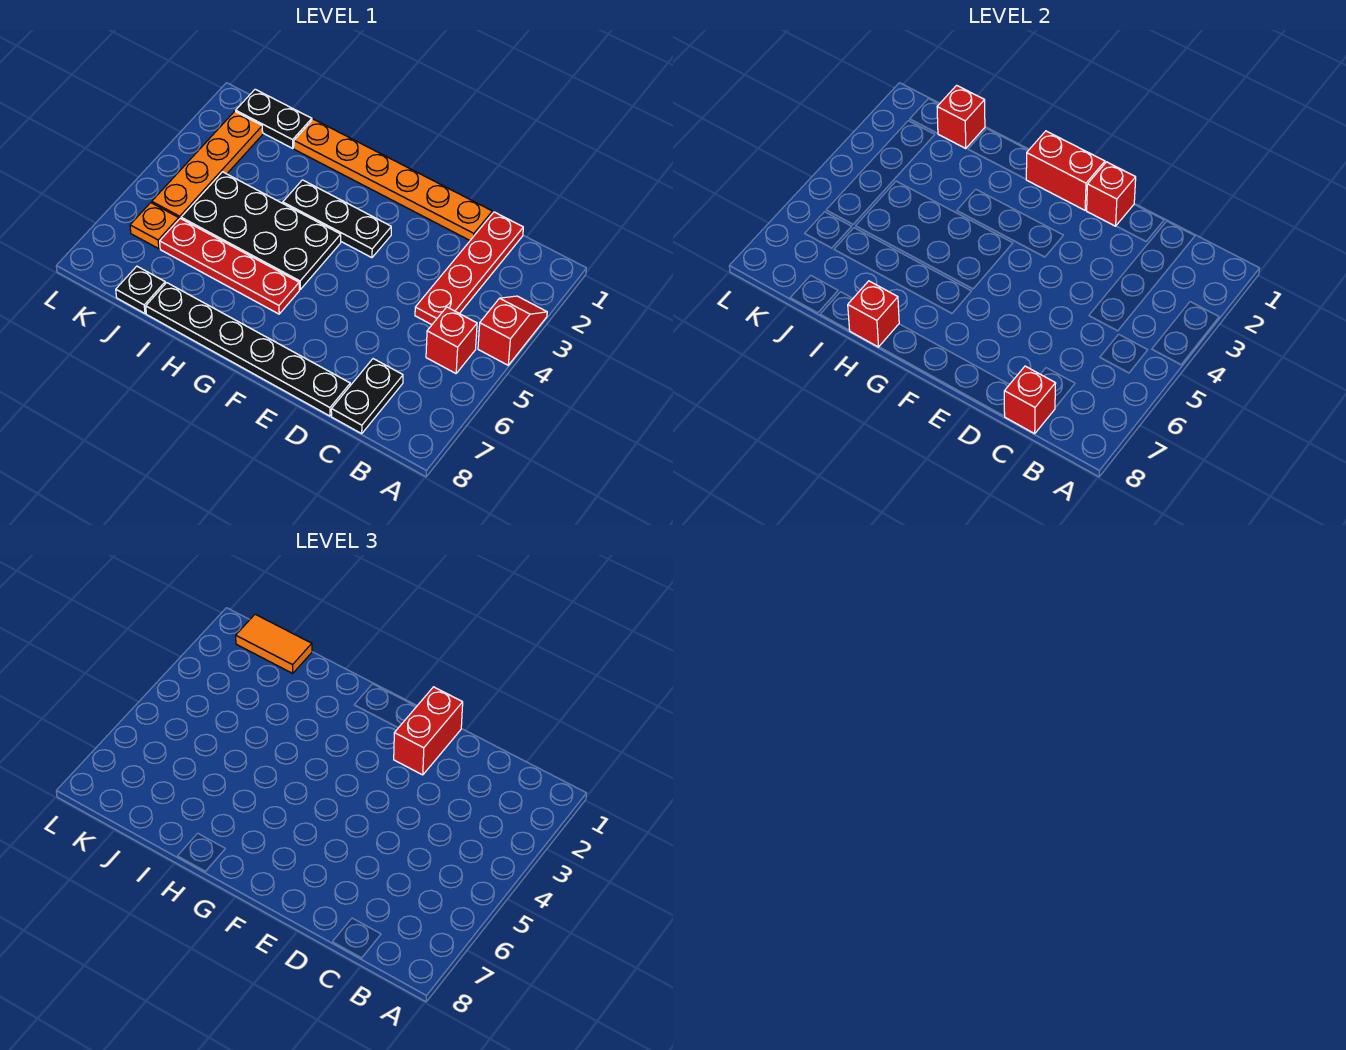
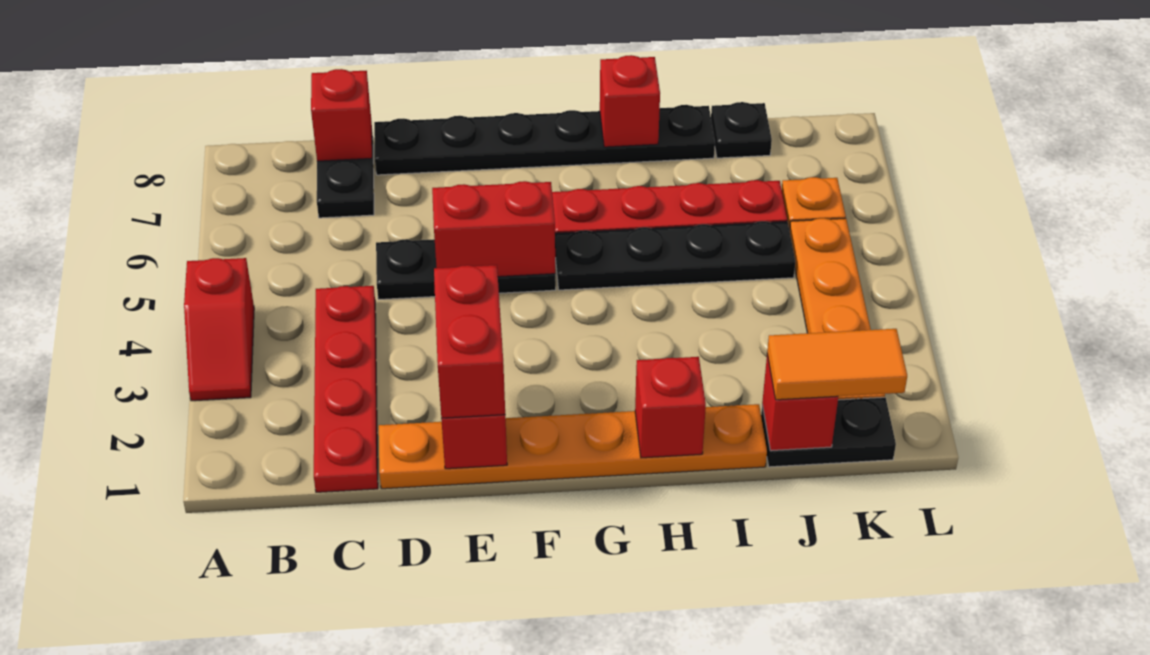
red 1x1 brick [426,307,477,373] -> red 1x1 brick moved to [635,357,706,458]
red 1x2 brick [1026,131,1105,210] -> red 1x2 brick moved to [432,181,555,277]
black 1x3 plate [283,180,391,258] -> black 1x3 plate moved to [376,239,556,300]
black 2x4 plate [181,172,341,289] -> black 1x4 plate [555,221,795,290]

